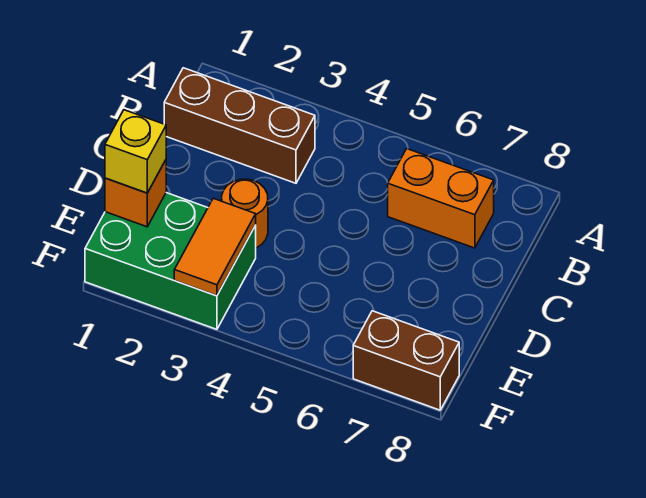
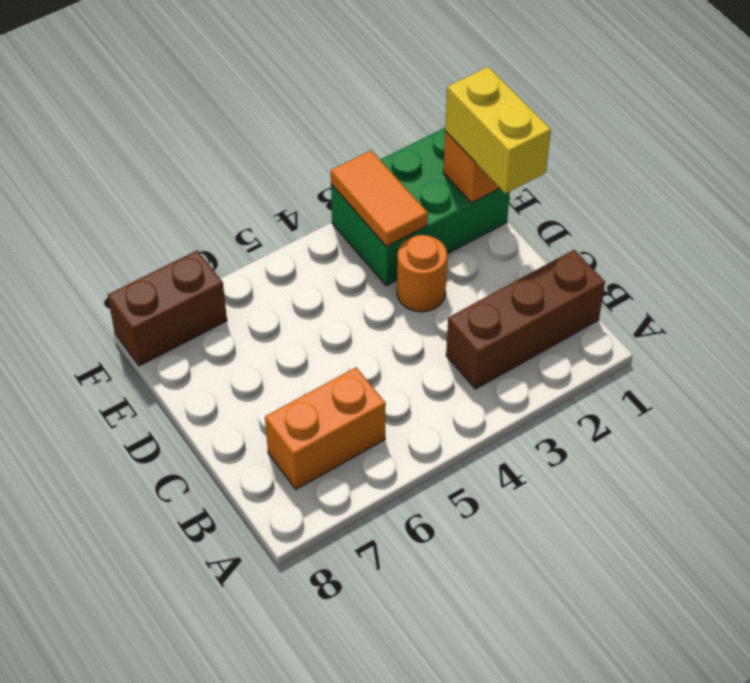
yellow 1x1 brick [105,110,166,193] -> yellow 1x2 brick [445,67,551,194]

